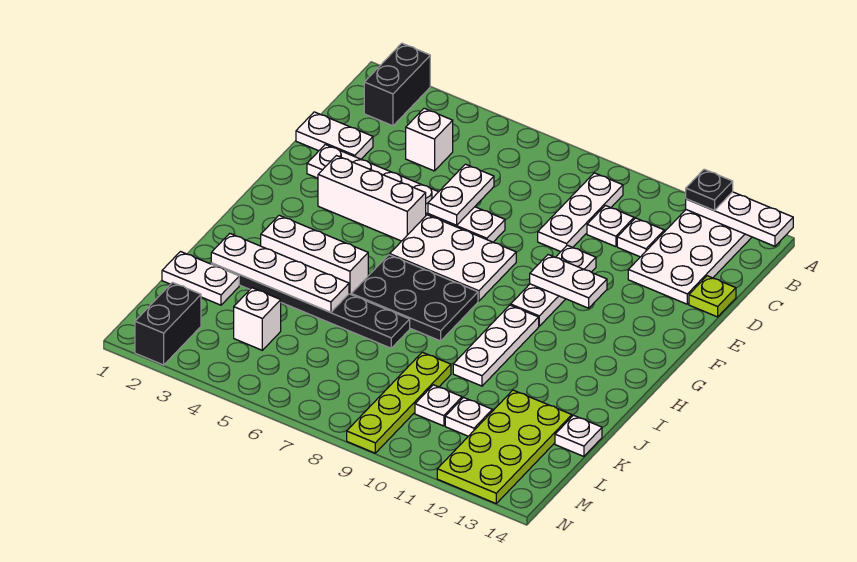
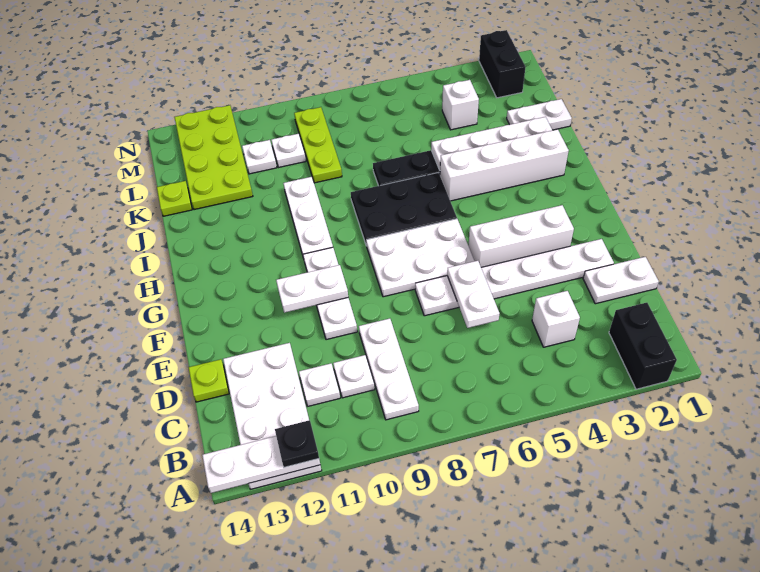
white 1x3 brick [261,215,368,295] -> white 1x4 brick [440,129,569,201]
lime 1x4 plate [347,352,451,453] -> lime 1x3 plate [294,107,342,183]
white 1x1 plate [555,415,602,456] -> lime 1x1 plate [157,181,192,216]

